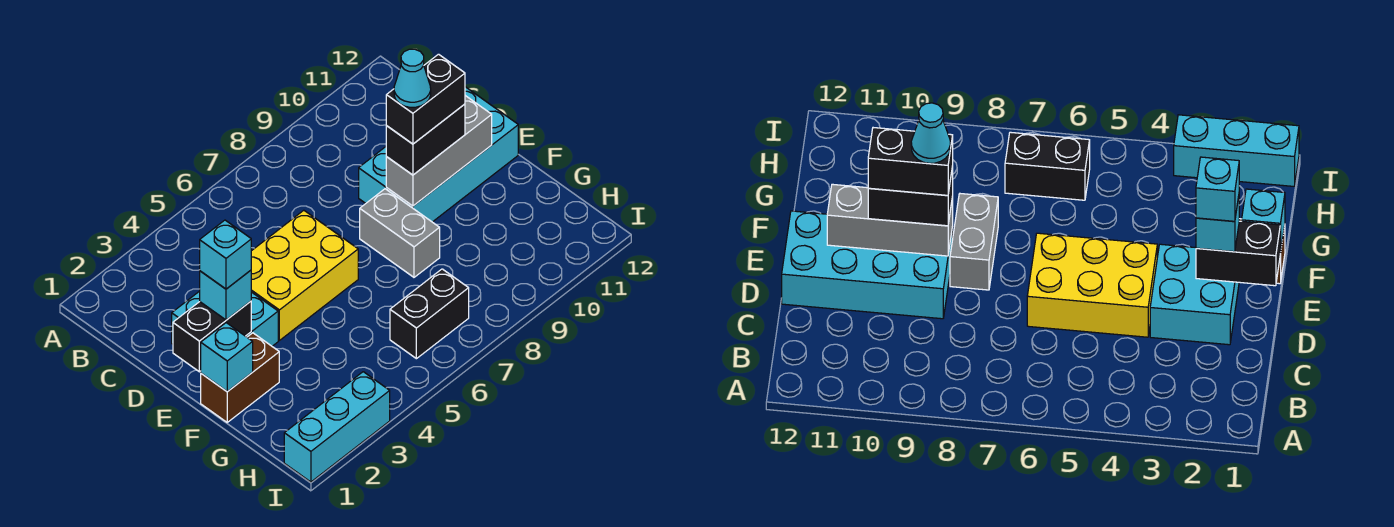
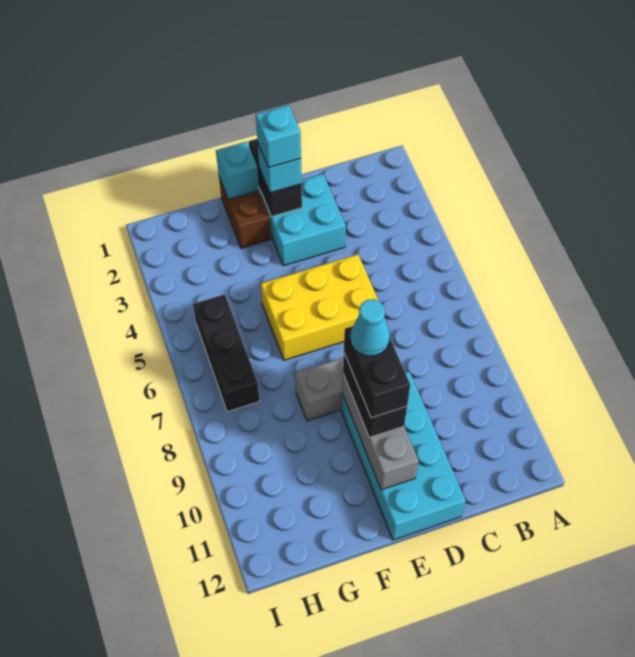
yellow 2x3 brick [251,210,358,340] -> yellow 2x3 brick turned to [261,254,379,360]
black 1x2 brick [390,269,469,359] -> black 1x3 brick [193,294,259,412]
cyan 1x3 brick [284,372,390,482] -> none

